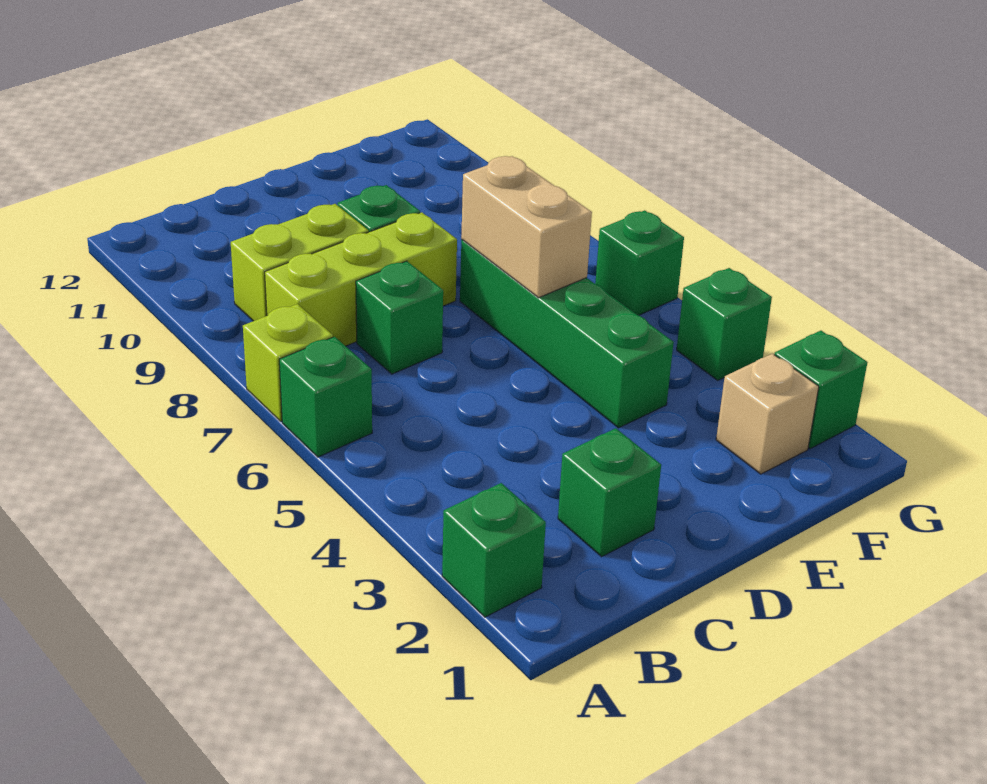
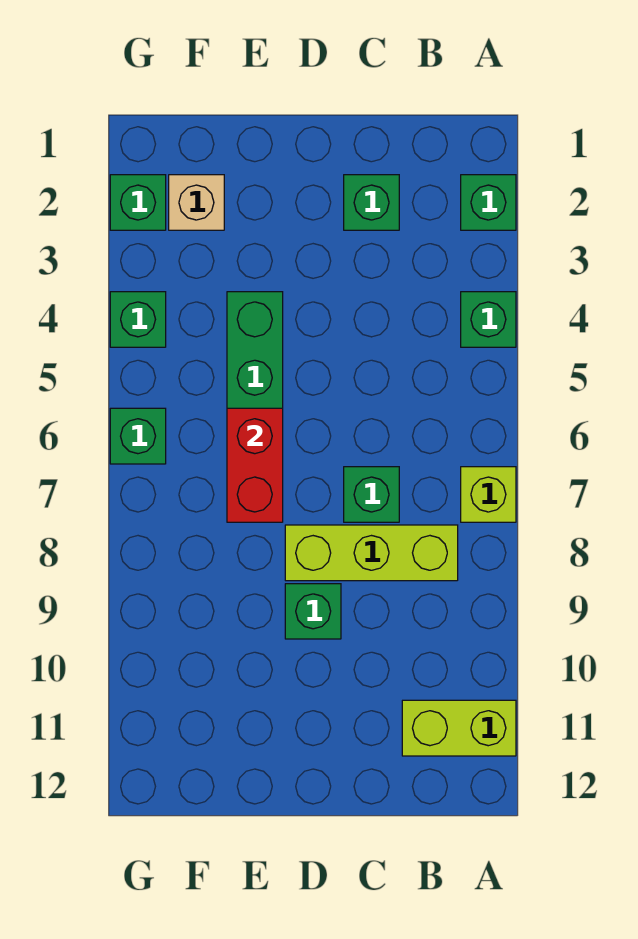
green 1x1 brick [279,337,372,457] -> green 1x1 brick moved to [461,292,516,347]
lime 1x2 brick [231,204,369,321] -> lime 1x2 brick moved to [402,700,516,756]
tan 1x2 brick [461,156,592,298] -> red 1x2 brick [227,408,283,522]

